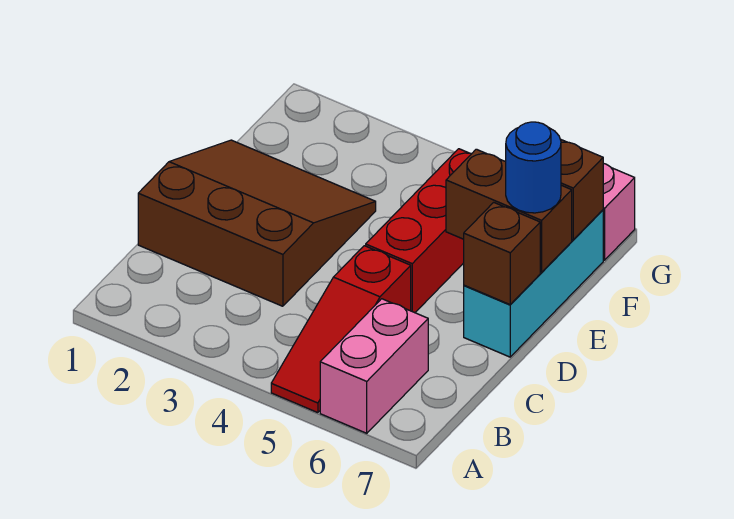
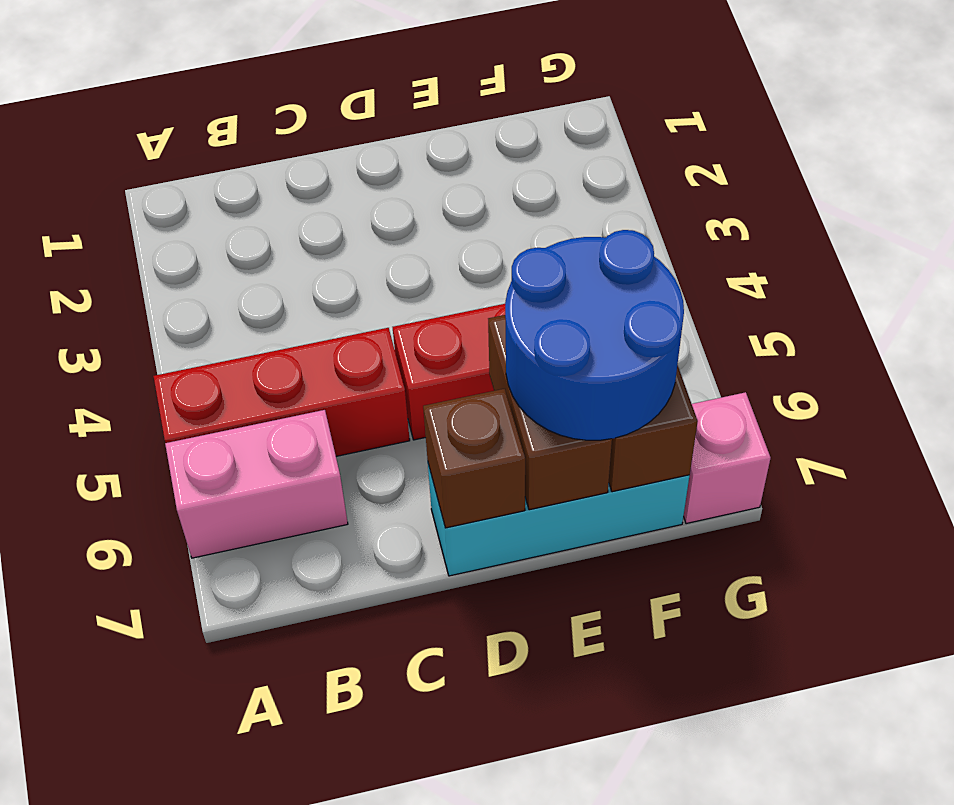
red 1x3 slope [271,246,411,413] -> red 1x3 brick [153,328,410,456]
brown 3x3 slope [138,140,376,306] -> none
blue 1x1 round brick [506,122,561,213] -> blue 2x2 round brick [505,230,684,440]

